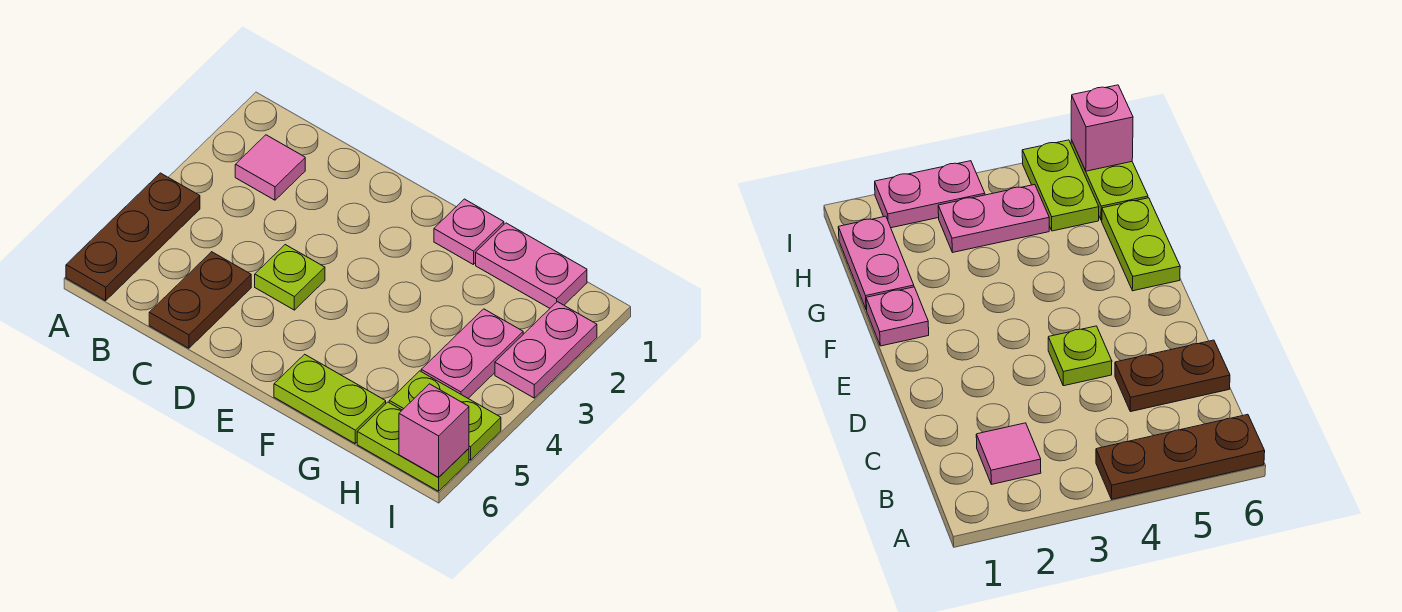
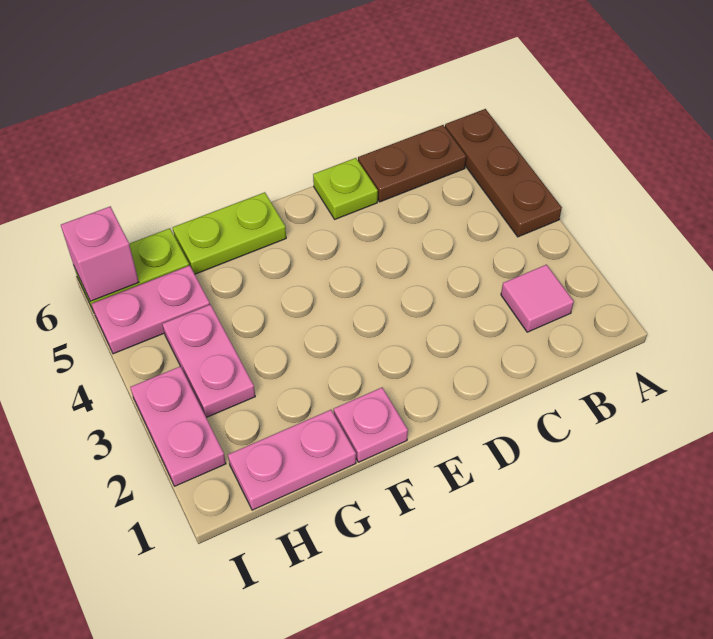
brown 1x2 plate [149,252,251,348] -> brown 1x2 plate turned to [358,125,466,202]
lime 1x1 plate [255,245,325,310] -> lime 1x1 plate moved to [313,158,378,219]
lime 1x2 plate [389,371,501,460] -> pink 1x2 plate [92,265,210,354]

